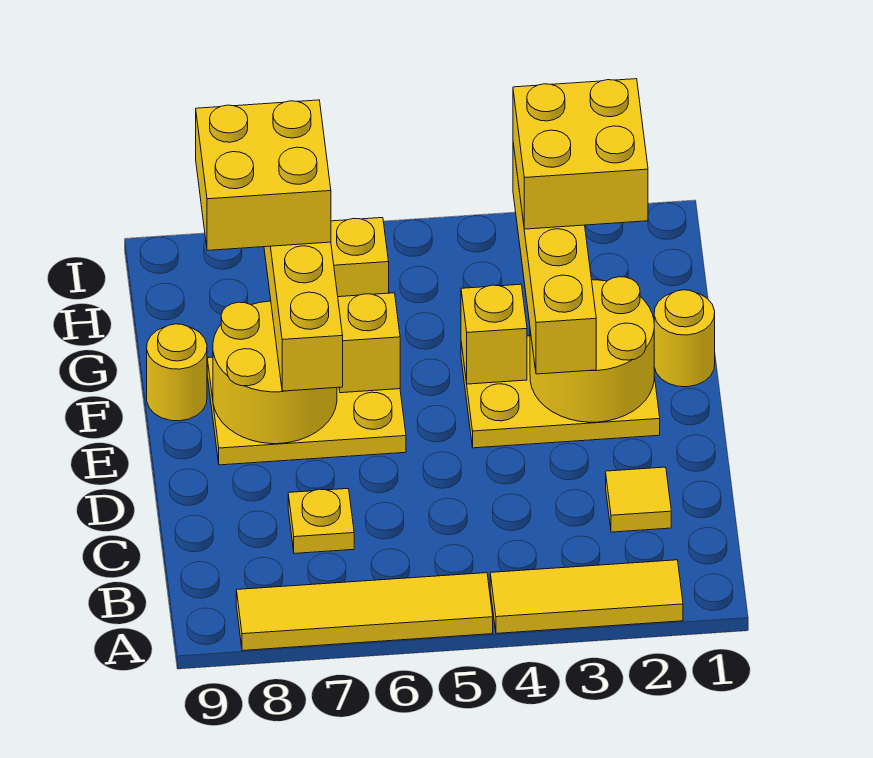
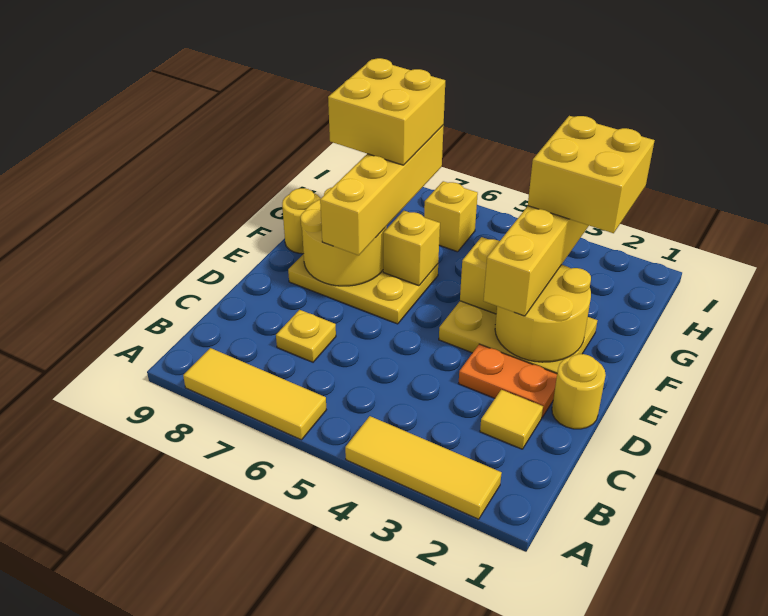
yellow 1x4 tile [236,573,493,651] -> yellow 1x3 tile [183,348,326,440]
none -> orange 1x2 plate [458,344,557,417]
yellow 1x1 round brick [654,290,715,387] -> yellow 1x1 round brick moved to [552,354,606,429]

